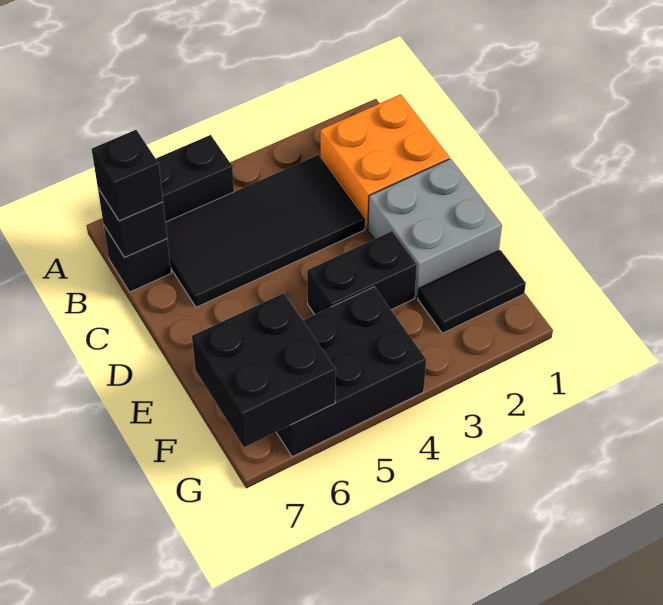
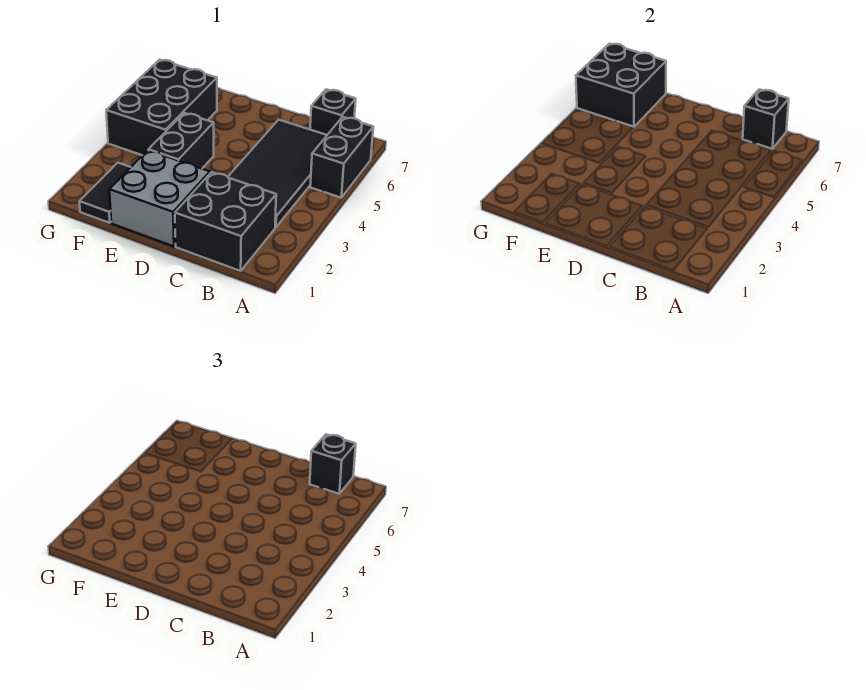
orange 2x2 brick [320,94,450,229] -> black 2x2 brick [175,172,276,271]

